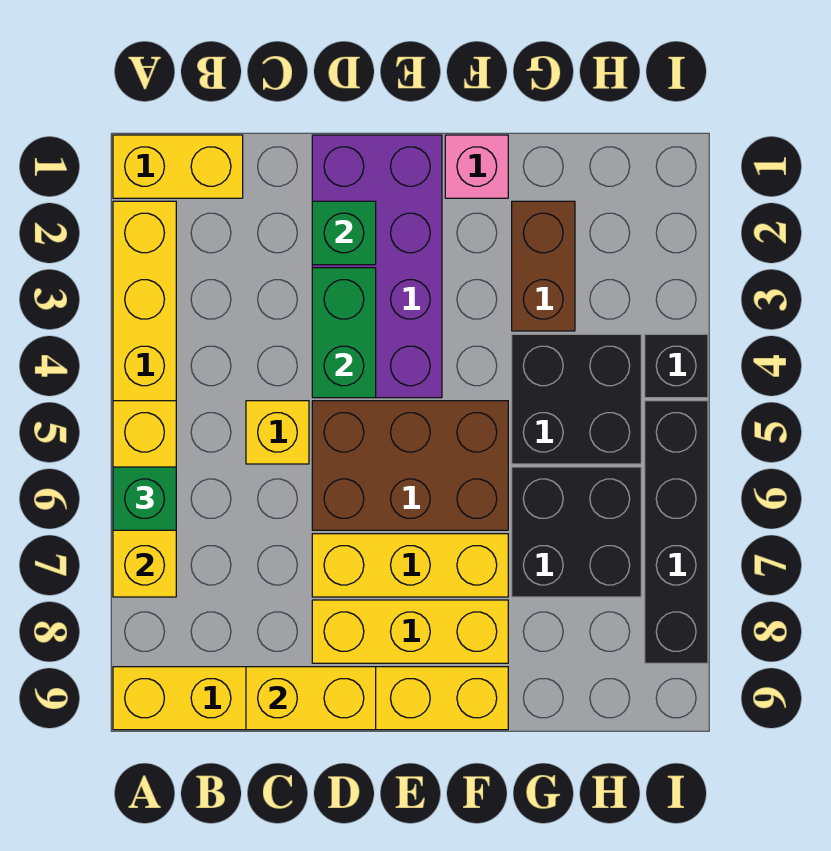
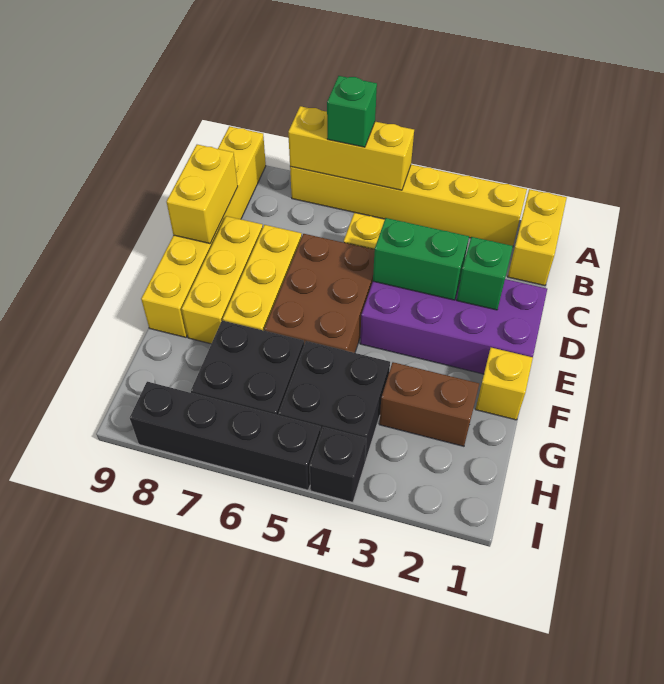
pink 1x1 brick [445,135,508,198] -> yellow 1x1 brick [475,348,533,420]

